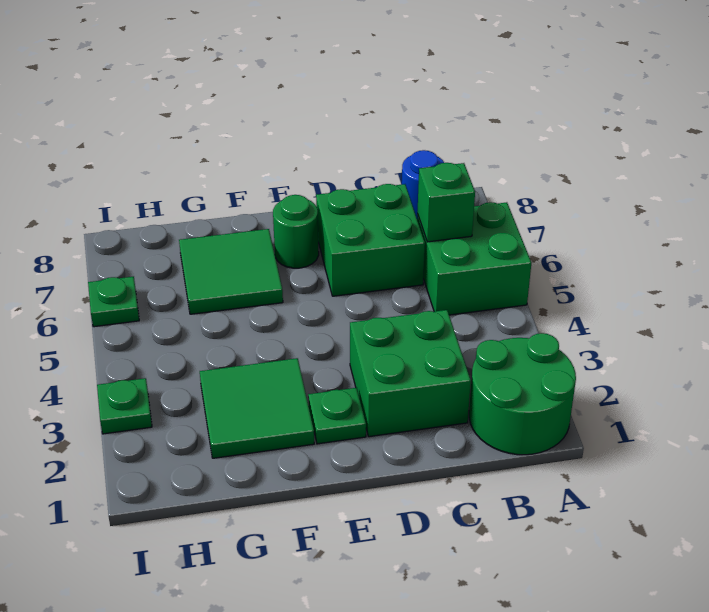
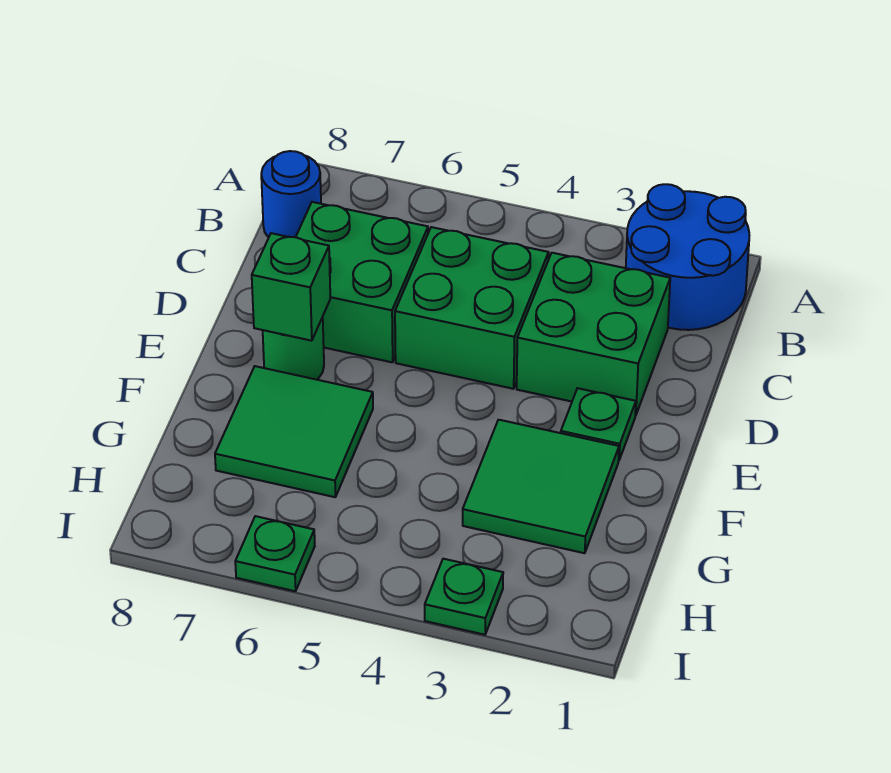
green 2x2 round brick [469,333,576,455] -> blue 2x2 round brick [626,184,749,330]
green 2x2 brick [417,202,531,315] -> green 2x2 brick moved to [395,227,549,389]
green 1x1 brick [417,163,475,242] -> green 1x1 brick moved to [252,233,330,341]

